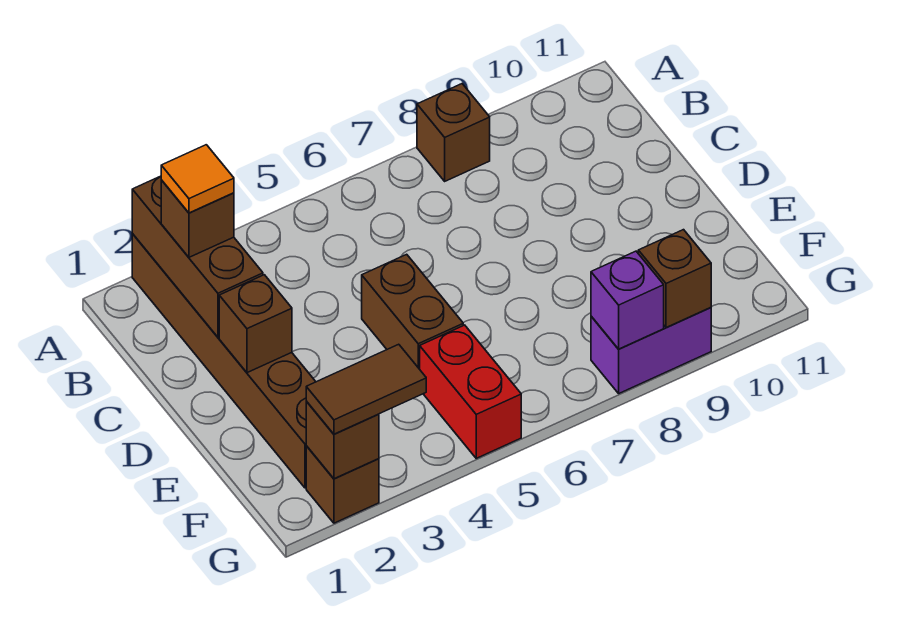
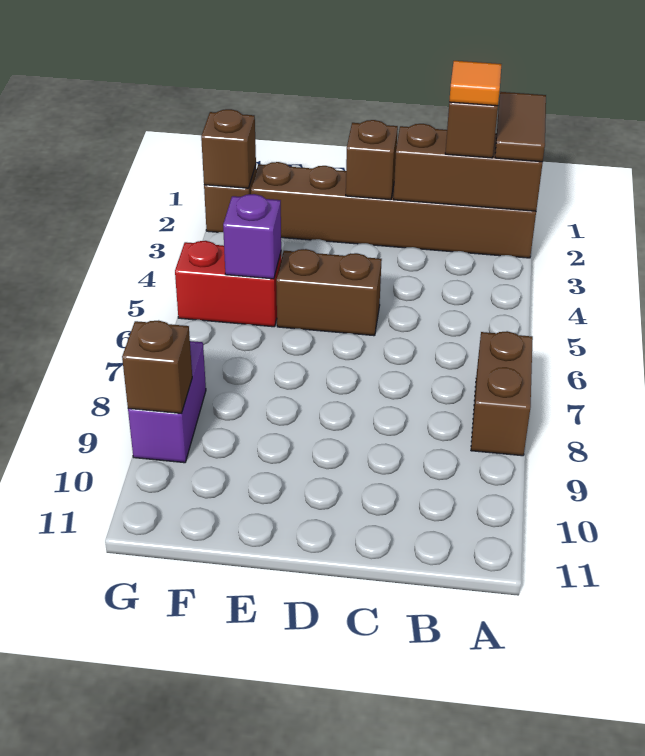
brown 1x1 brick [417,84,490,181] -> brown 1x2 brick [471,331,533,456]
brown 1x2 tile [306,344,426,434] -> brown 1x2 tile moved to [495,92,546,162]
purple 1x1 brick [591,251,664,349] -> purple 1x1 brick moved to [223,194,281,279]

